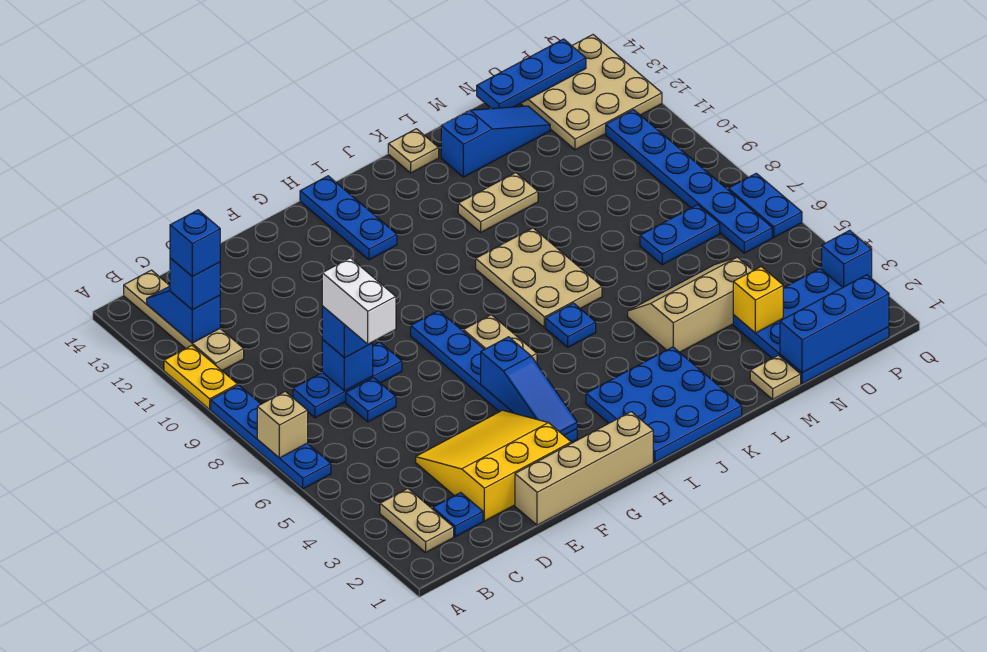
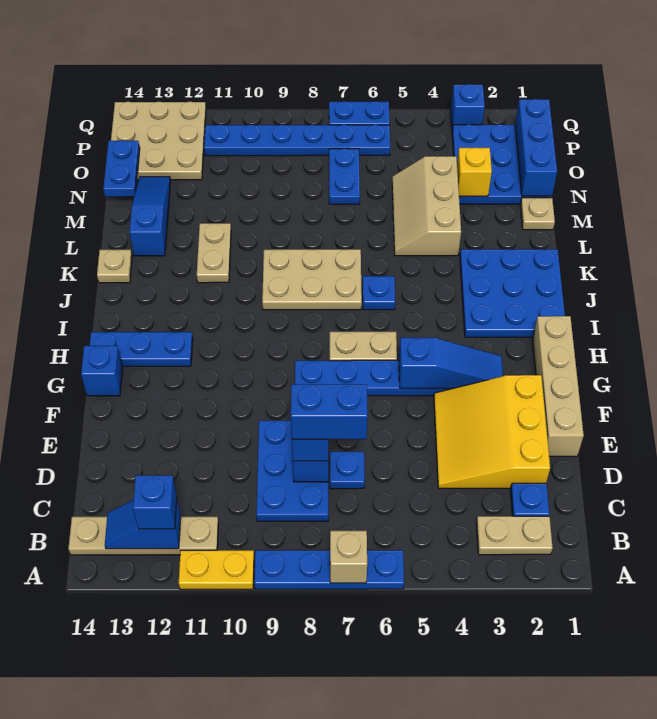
blue 1x1 brick [170,210,220,277] -> blue 1x1 brick moved to [81,346,122,396]
blue 1x3 plate [293,342,402,418] -> blue 2x3 plate [256,420,328,521]
white 1x2 brick [322,258,396,344] -> blue 1x2 brick [291,384,368,439]
blue 1x3 plate [477,39,586,109] -> blue 1x2 plate [103,140,140,197]

